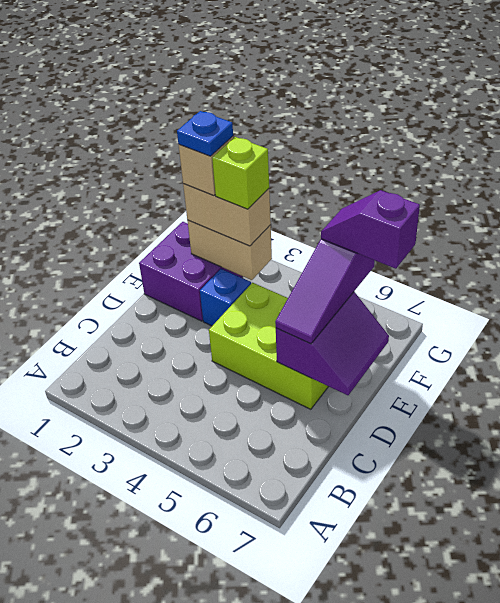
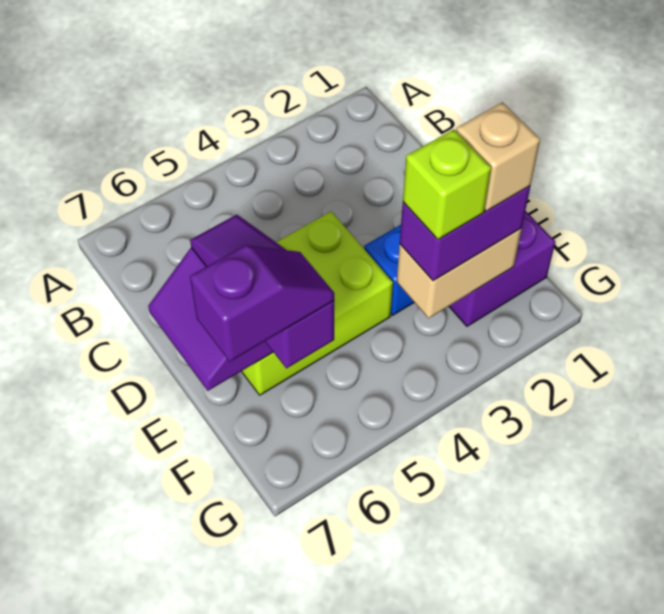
tan 1x2 brick [183,184,271,246] -> purple 1x2 brick [400,186,530,281]
blue 1x1 plate [177,111,233,156] -> none

